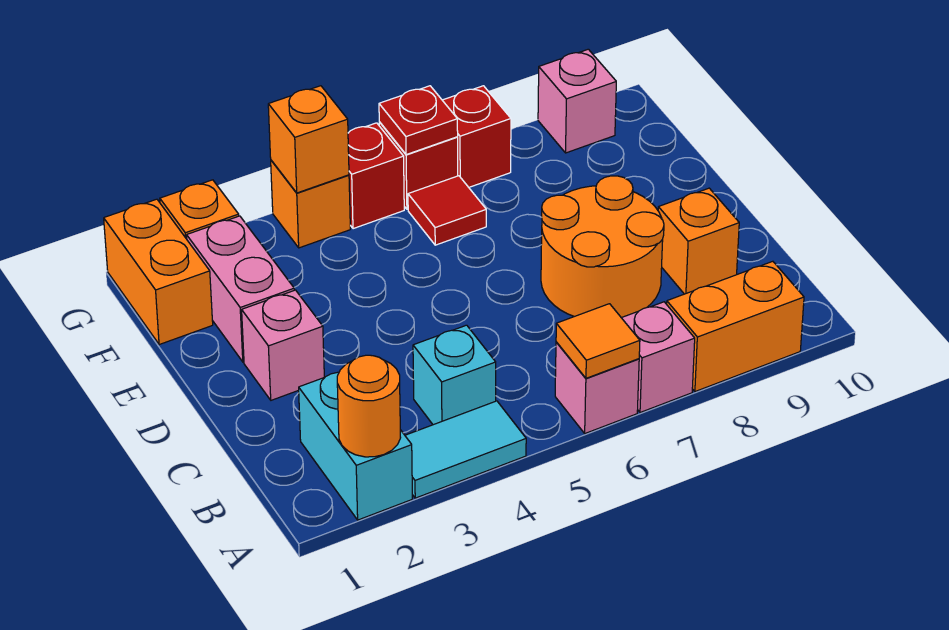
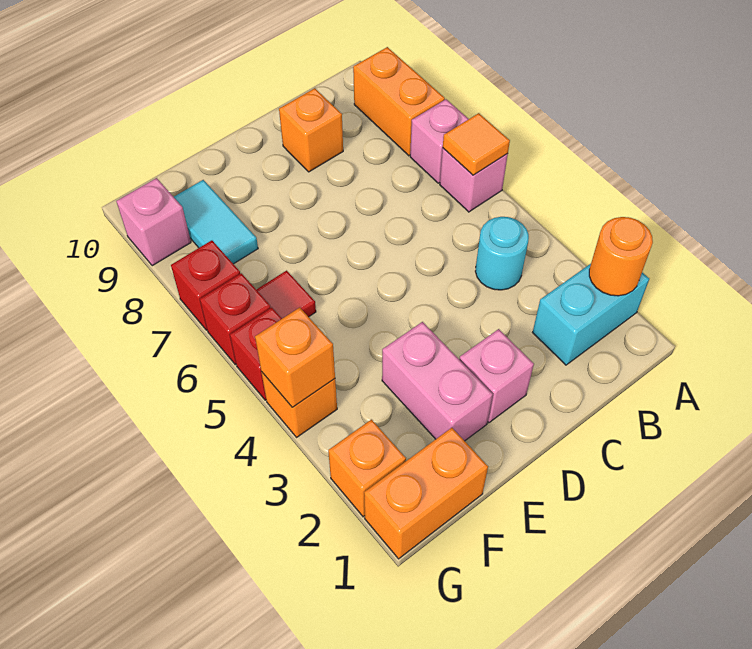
cyan 1x2 tile [405,401,526,498] -> cyan 1x2 tile moved to [174,180,258,264]
cyan 1x1 brick [413,325,496,425] -> cyan 1x1 round brick [475,217,529,290]
orange 2x2 round brick [541,176,664,318] -> none
pink 1x2 brick [187,216,294,362] -> pink 1x2 brick turned to [382,322,493,441]
red 1x1 plate [379,86,458,155] -> none

